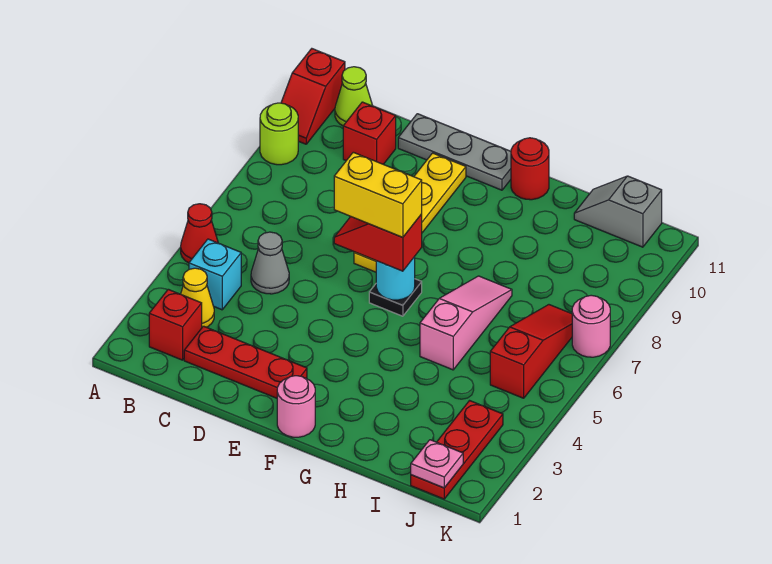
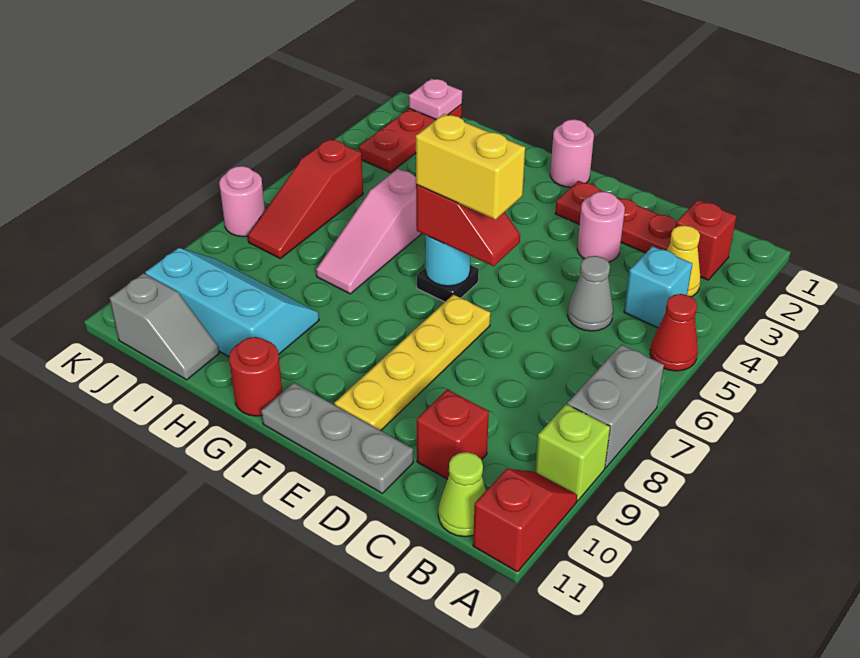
none -> grey 1x2 brick [567,345,664,468]
lime 1x1 round brick [260,103,298,165] -> lime 1x1 brick [535,404,610,501]
none -> pink 1x1 round brick [577,192,625,262]
none -> cyan 2x3 slope [145,248,319,357]

